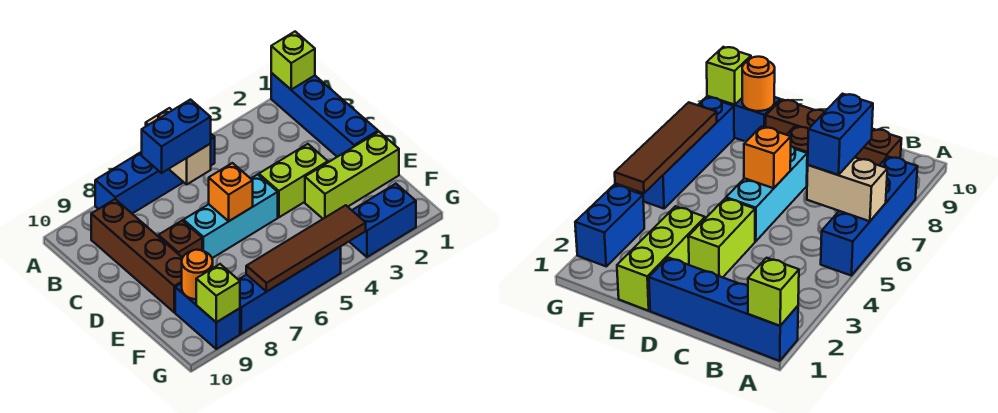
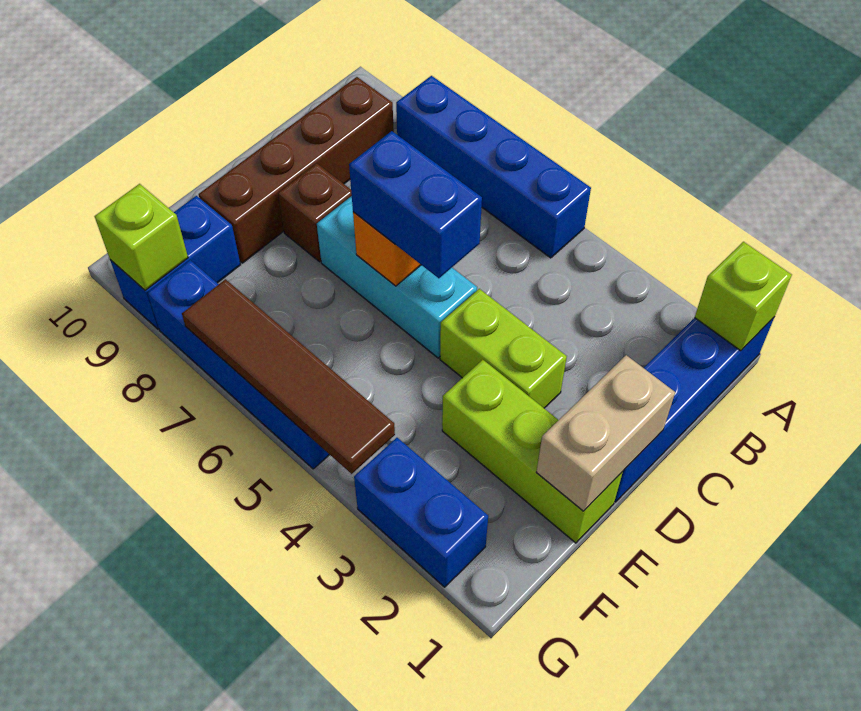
tan 1x2 brick [146,108,211,184] -> tan 1x2 brick moved to [536,355,675,511]
blue 1x2 brick [142,100,211,173] -> blue 1x2 brick moved to [349,131,482,278]
orange 1x1 round brick [182,250,213,299] -> none

